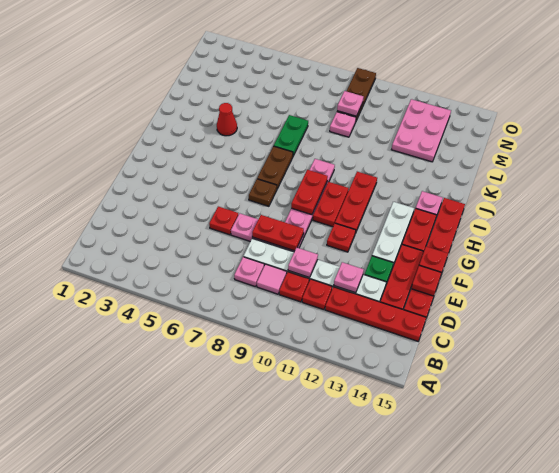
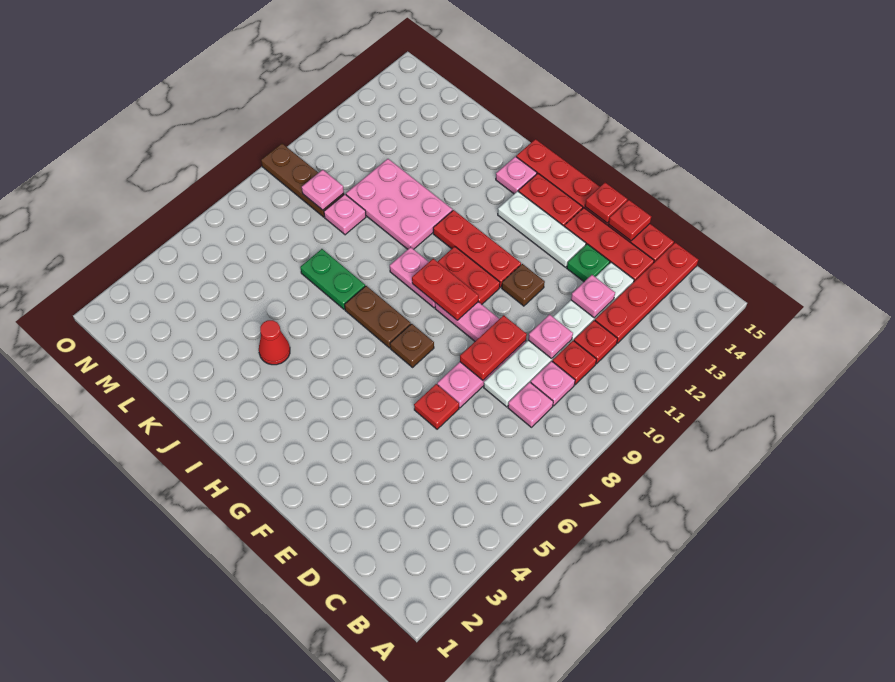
pink 1x1 tile [257,264,287,294] -> pink 1x1 plate [531,361,575,406]
red 1x1 plate [327,223,356,252] -> brown 1x1 plate [502,264,545,306]
pink 2x3 plate [391,99,451,162] -> pink 2x3 plate moved to [346,159,453,249]

